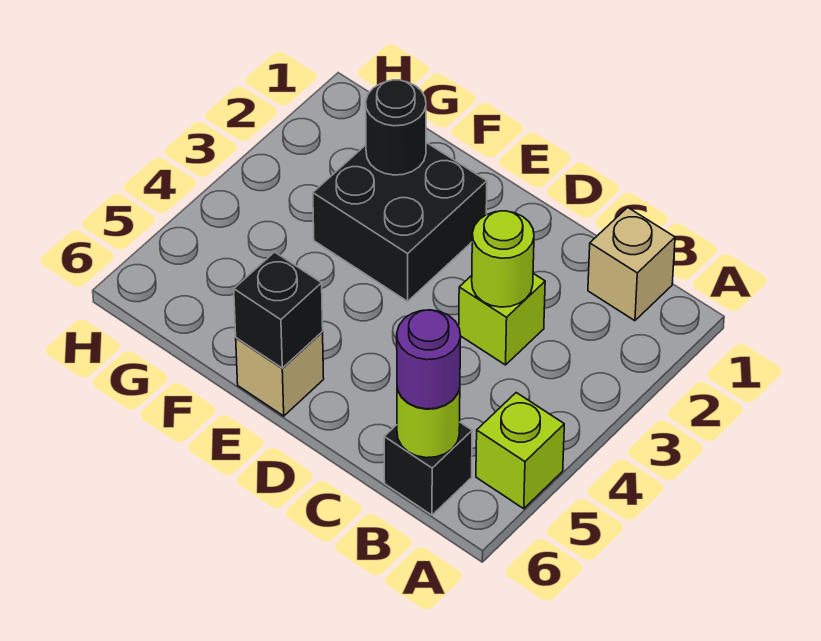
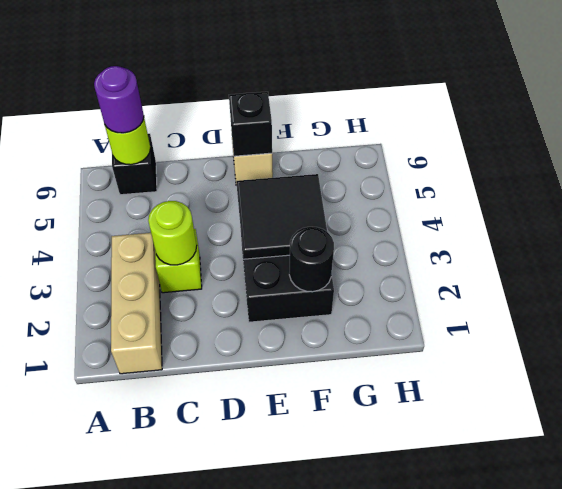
lime 1x1 brick [476,393,564,509] -> none
tan 1x1 brick [588,207,675,321] -> tan 1x3 brick [111,233,162,374]
none -> black 2x2 tile [236,174,327,259]

